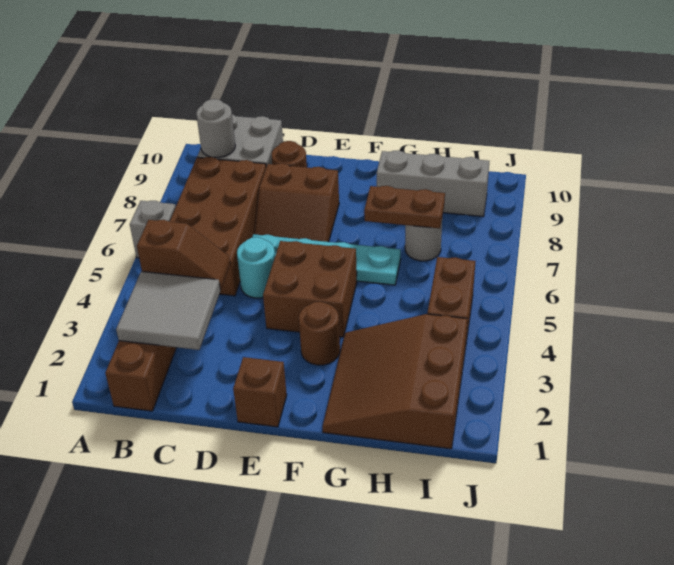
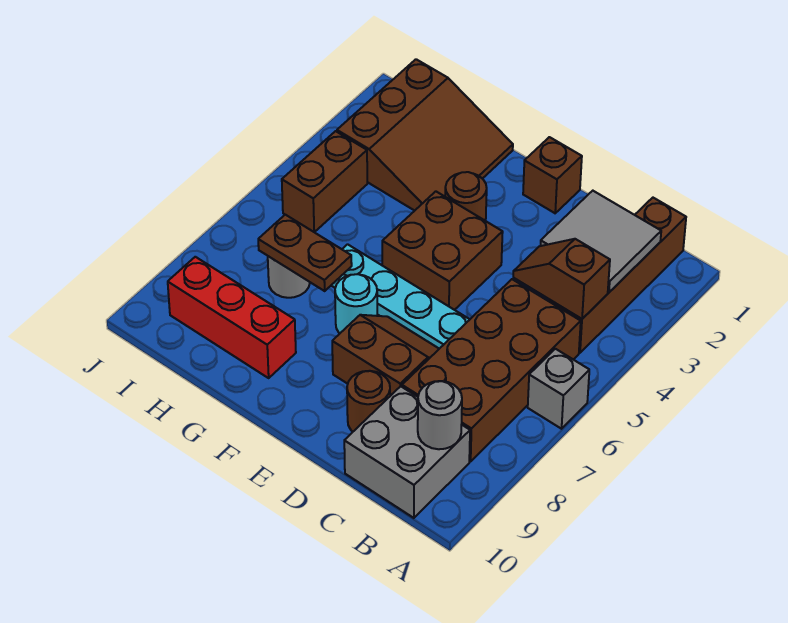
cyan 1x1 round brick [237,237,275,298] -> cyan 1x1 round brick moved to [335,274,377,333]
grey 1x3 brick [377,151,489,217] -> red 1x3 brick [168,257,296,378]

